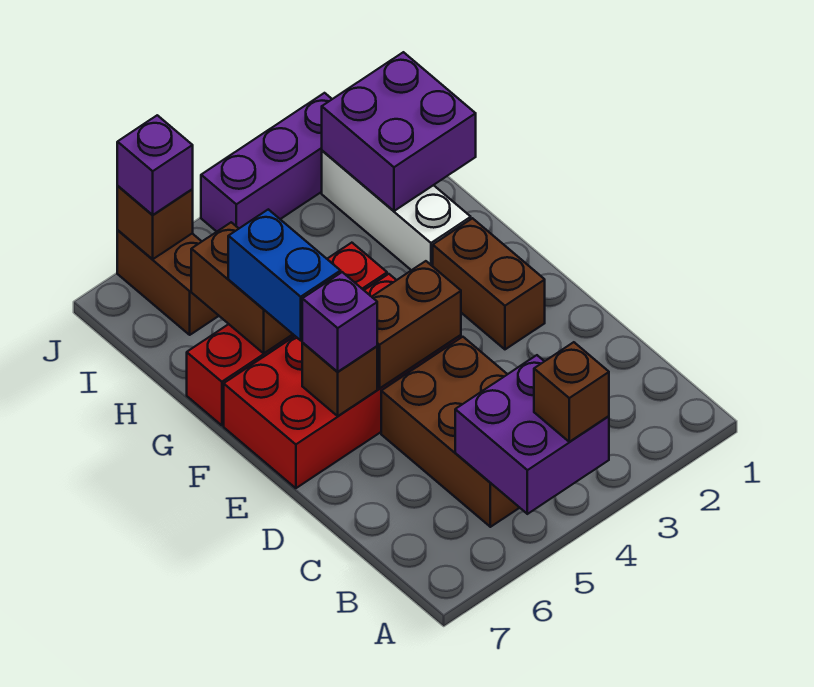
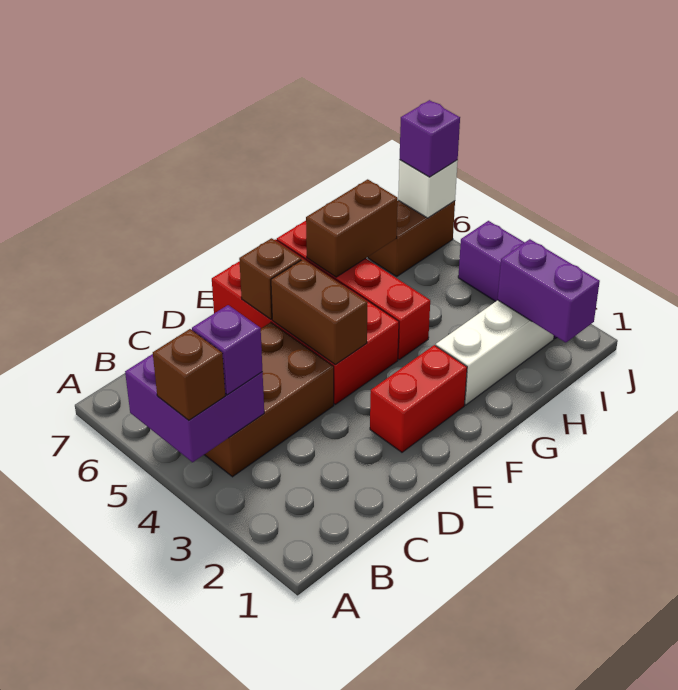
brown 1x2 brick [433,218,545,349] -> red 1x2 brick [370,345,467,452]
purple 1x1 brick [302,272,377,372] -> purple 1x1 brick moved to [192,305,262,395]
blue 1x2 brick [228,209,341,340] -> none
purple 2x2 brick [322,52,476,211] -> purple 1x2 brick [498,239,600,343]
brown 1x1 brick [117,186,193,259] -> white 1x1 brick [398,160,458,218]

